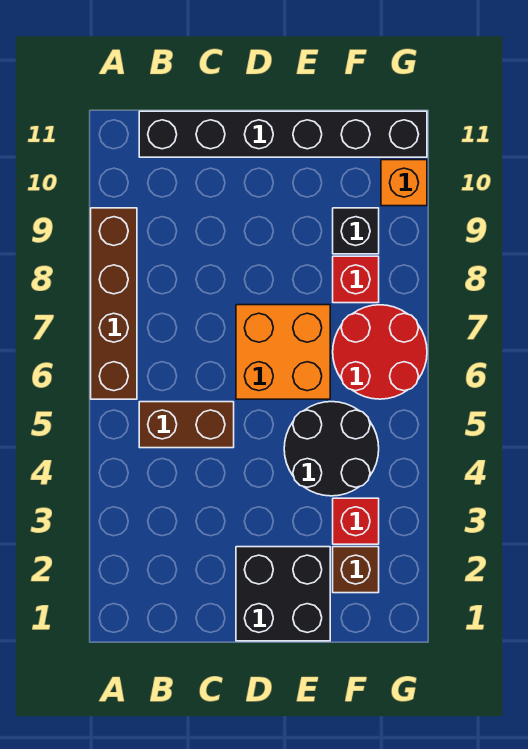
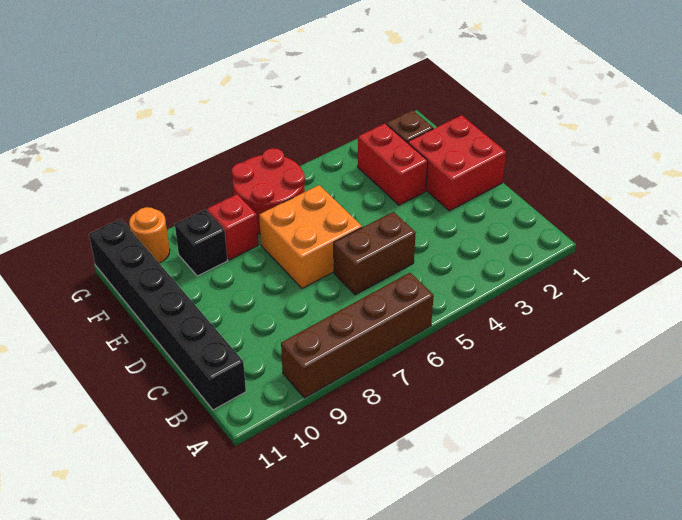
brown 1x2 brick [139,402,234,448] -> brown 1x2 brick turned to [334,212,416,295]
black 2x2 brick [236,547,330,641] -> red 2x2 brick [408,115,506,211]
black 2x2 round brick [284,402,379,496] -> none
red 1x1 brick [333,498,379,544] -> red 1x2 brick [358,124,428,205]
orange 1x1 brick [381,160,427,206] -> orange 1x1 round brick [129,207,170,263]

